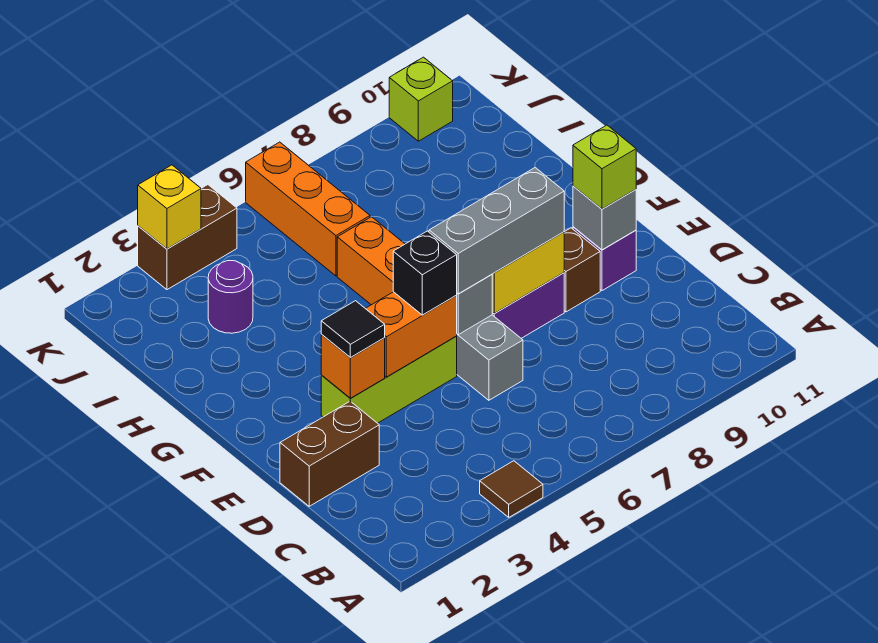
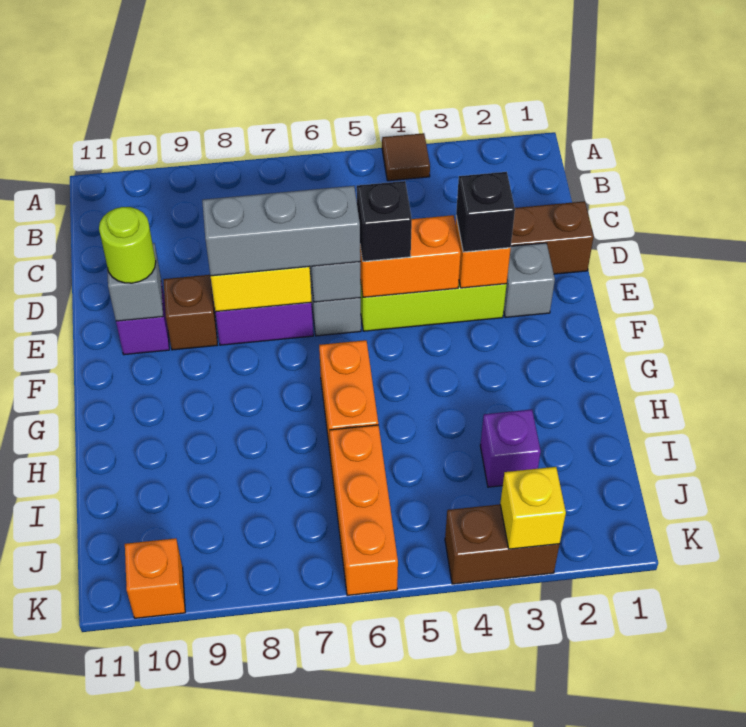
none -> grey 1x1 brick [504,243,555,317]
black 1x1 tile [321,301,385,357] -> black 1x1 brick [456,172,515,252]
lime 1x1 brick [573,125,636,209] -> lime 1x1 round brick [99,207,156,283]
purple 1x1 round brick [208,261,253,333] -> purple 1x1 brick [480,409,541,487]
lime 1x1 brick [389,57,453,141] -> orange 1x1 brick [125,538,185,618]

